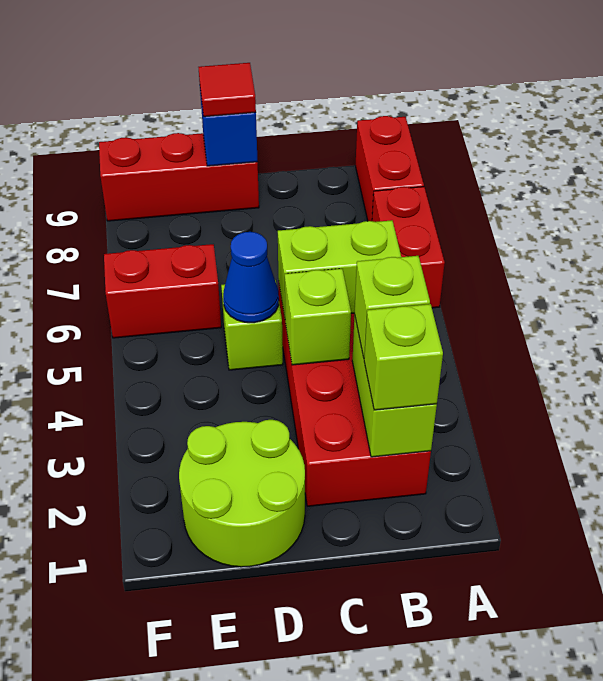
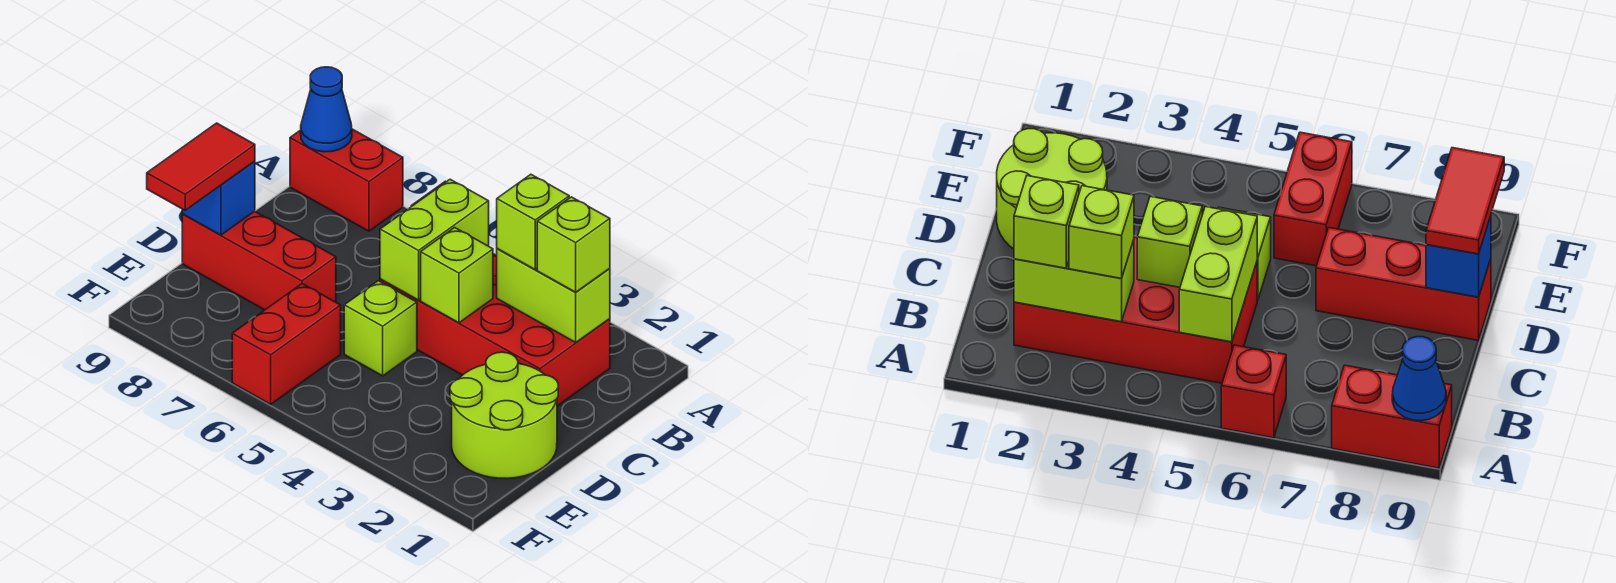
red 1x2 brick [372,187,445,308] -> red 1x1 brick [1221,345,1286,438]
blue 1x1 cone [223,232,279,323] -> blue 1x1 cone moved to [301,67,352,152]
red 1x3 brick [99,133,259,221] -> red 1x3 brick turned to [182,211,336,310]
red 1x1 tile [198,63,256,117] -> red 1x2 tile [147,123,255,210]

